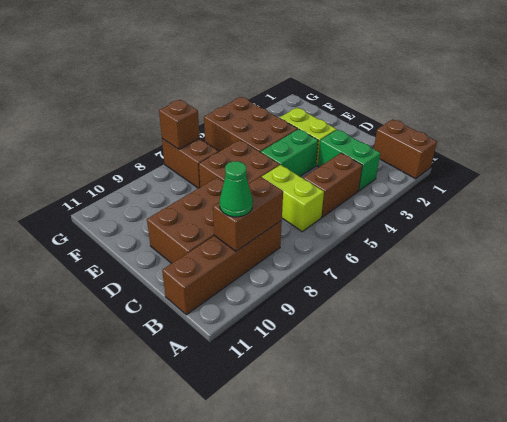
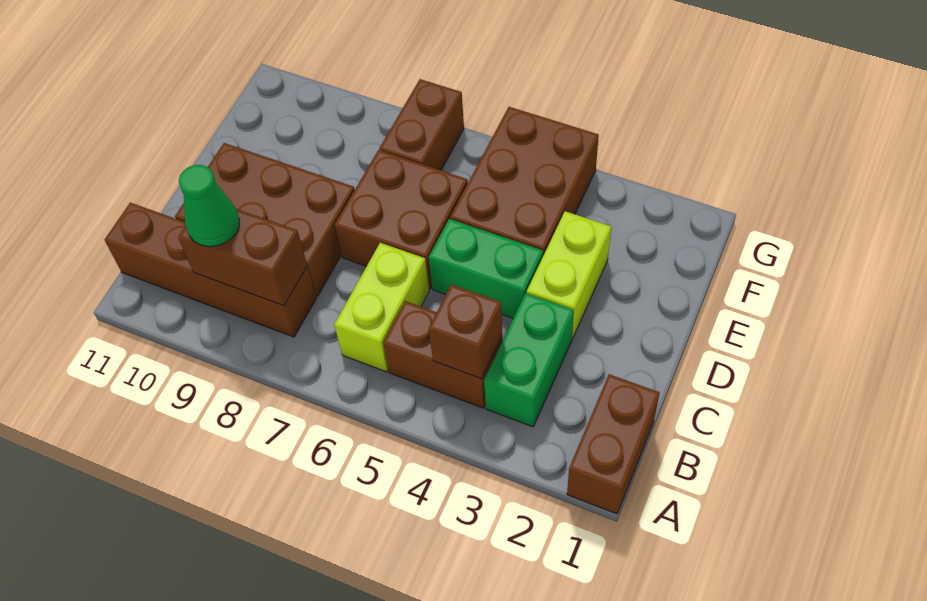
brown 1x1 brick [159,100,199,149] -> brown 1x1 brick moved to [429,284,502,379]

